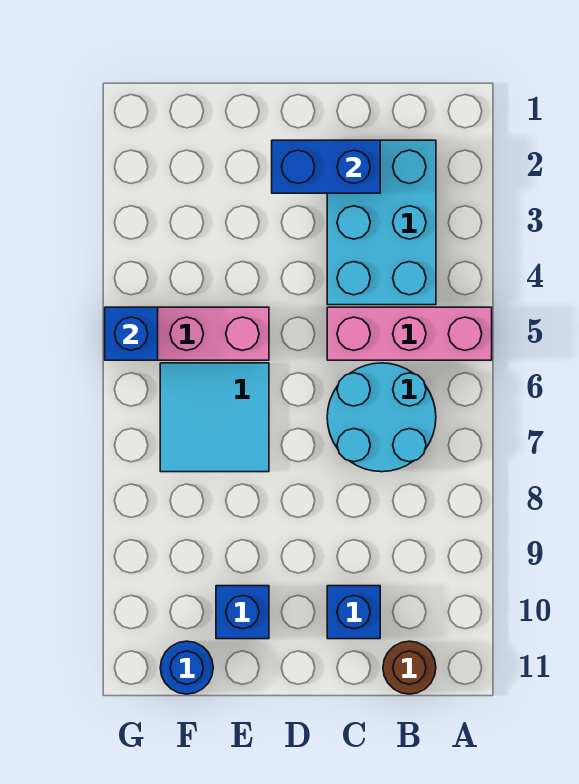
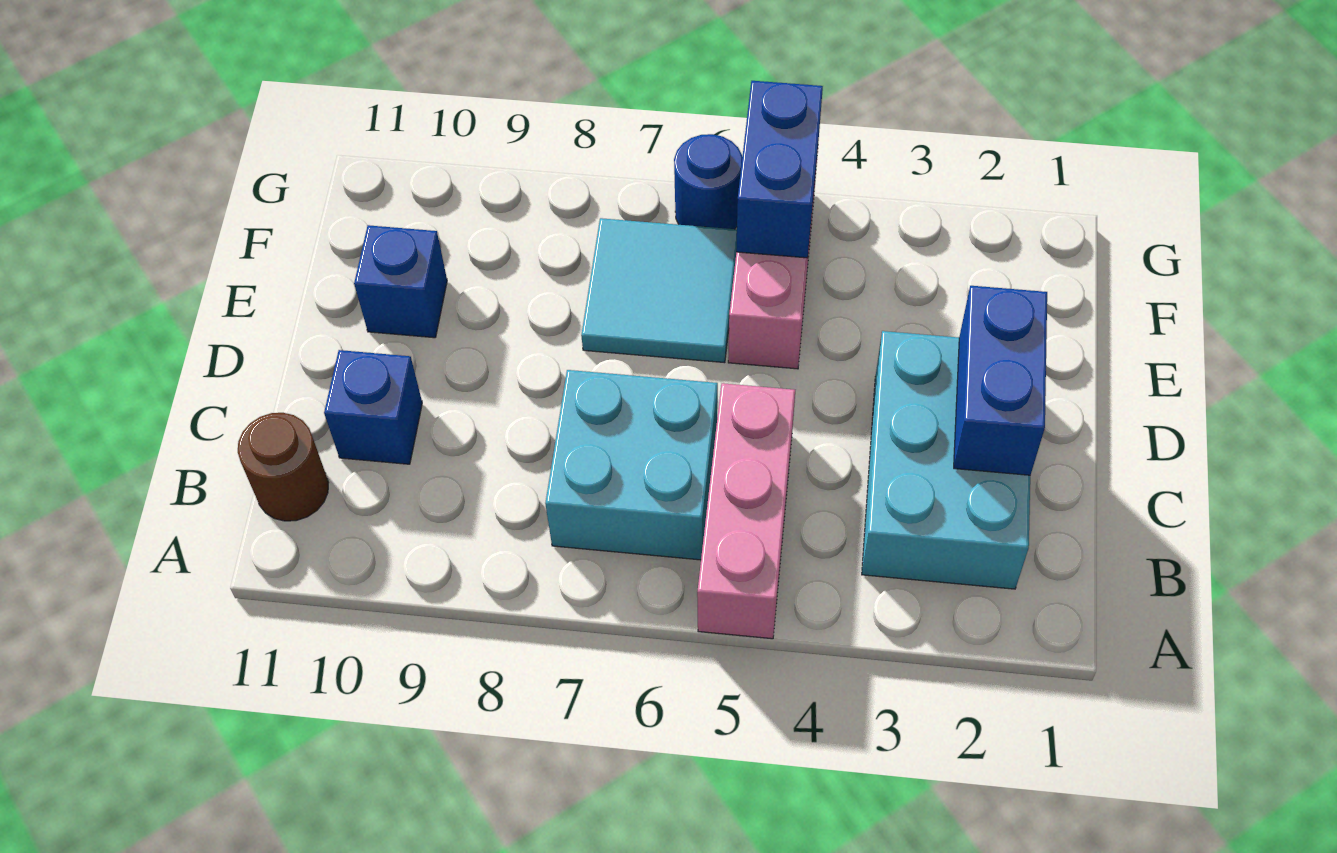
cyan 2x3 brick [327,140,436,305] -> cyan 2x3 brick turned to [862,331,1030,589]
cyan 2x2 round brick [327,363,436,472] -> cyan 2x2 brick [545,370,718,560]
blue 1x1 round brick [160,641,213,694] -> blue 1x1 round brick moved to [674,134,742,229]
blue 1x1 brick [105,307,158,360] -> blue 1x2 brick [736,81,823,258]

